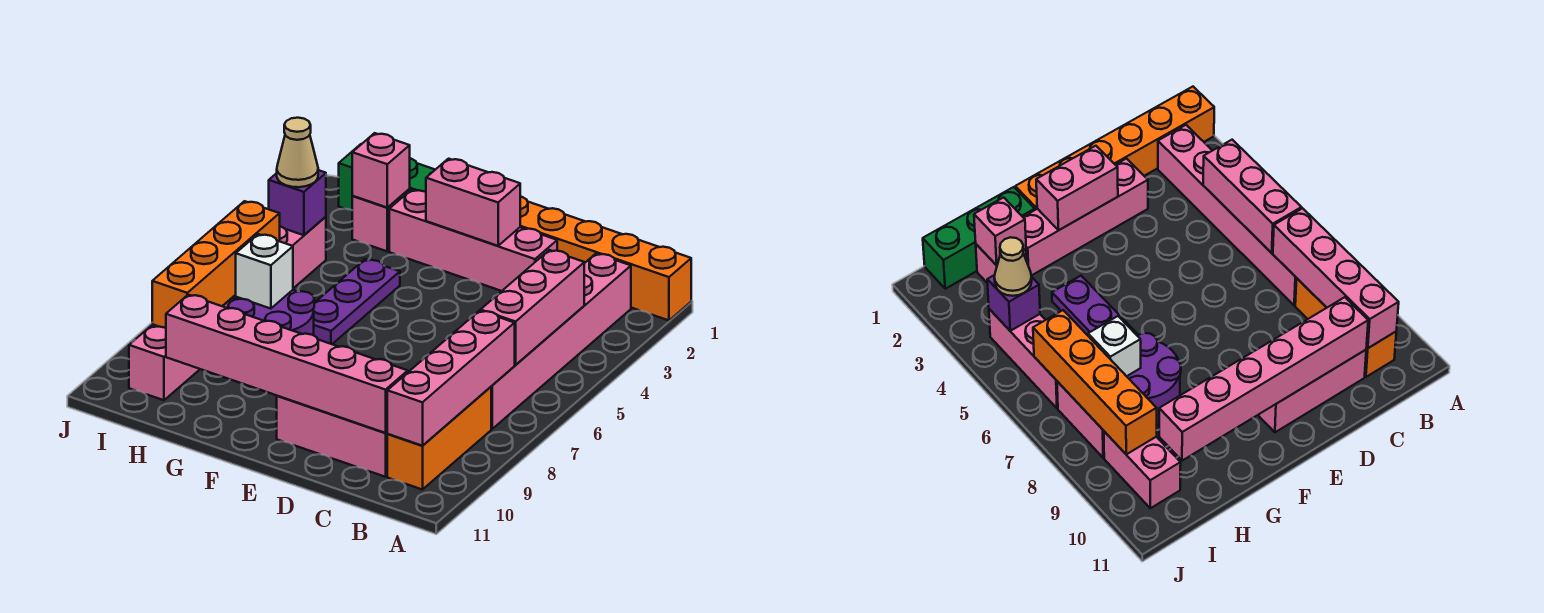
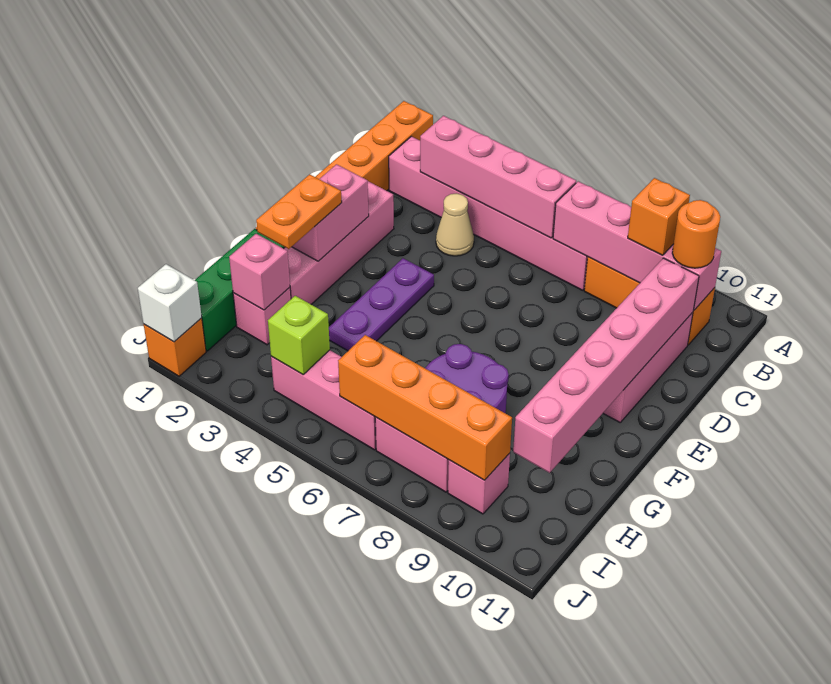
pink 1x3 brick [481,250,584,365] -> pink 1x4 brick [420,116,576,238]
none -> orange 1x1 brick [628,178,690,255]
none -> orange 1x1 round brick [672,200,720,268]
none -> orange 1x2 plate [256,174,342,249]
purple 1x3 plate [314,259,400,344] -> purple 1x3 plate turned to [329,258,434,351]
white 1x1 brick [236,234,293,309] -> white 1x1 brick moved to [138,264,202,342]
purple 1x1 brick [269,170,326,235] -> lime 1x1 brick [268,296,330,374]
tan 1x1 cone [277,118,318,187] -> tan 1x1 cone moved to [436,194,474,256]
pink 1x2 brick [129,324,200,400] -> pink 1x1 brick [448,453,510,514]
none -> orange 1x1 brick [144,318,206,376]

